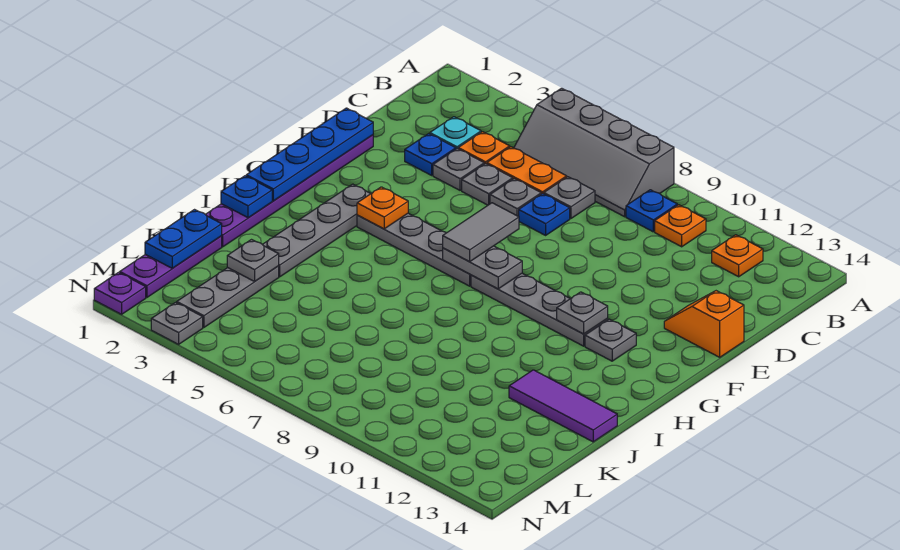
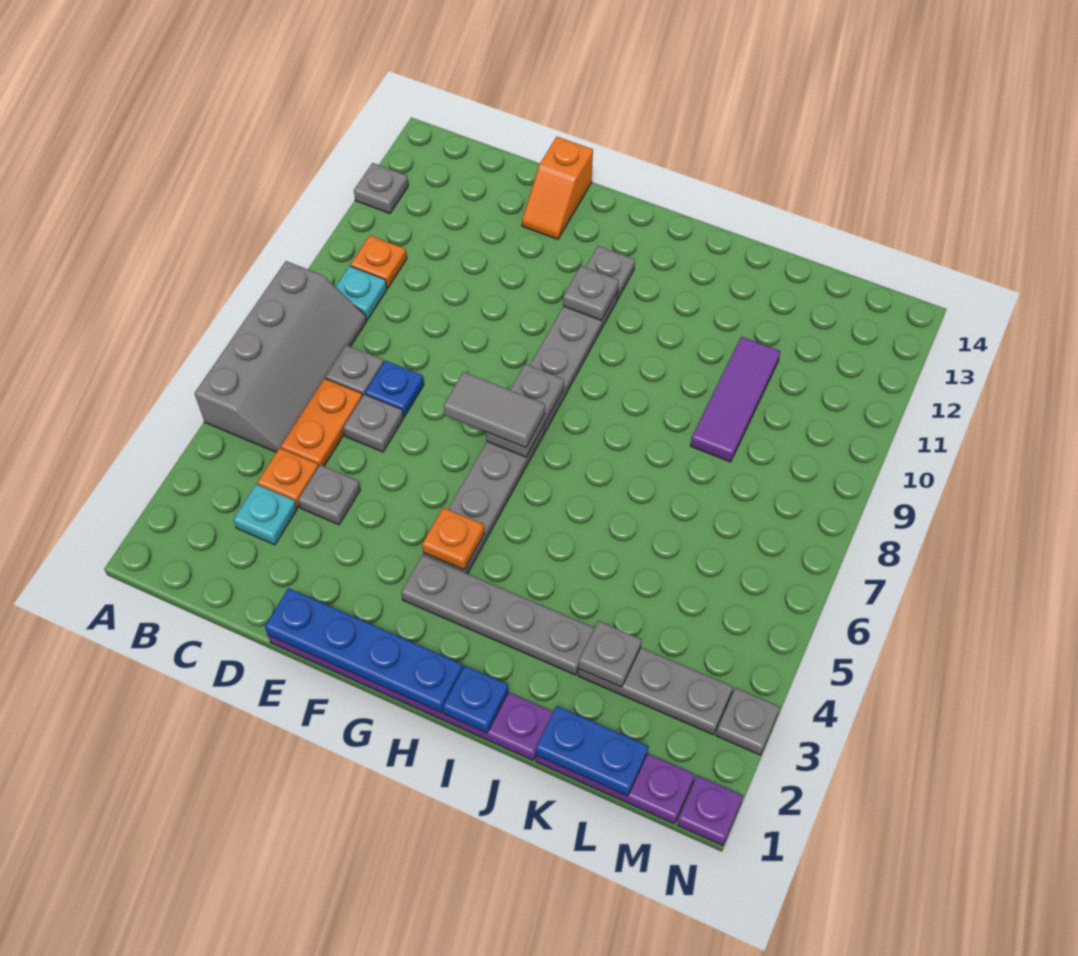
blue 1x1 plate [626,190,677,232] -> cyan 1x1 plate [336,266,387,320]
orange 1x1 plate [712,235,763,277] -> none
blue 1x1 plate [405,134,456,175] -> none
grey 1x1 plate [462,164,513,205] -> grey 1x1 plate moved to [354,163,408,214]
purple 1x3 tile [509,370,617,442] -> purple 1x3 tile moved to [691,337,781,462]

